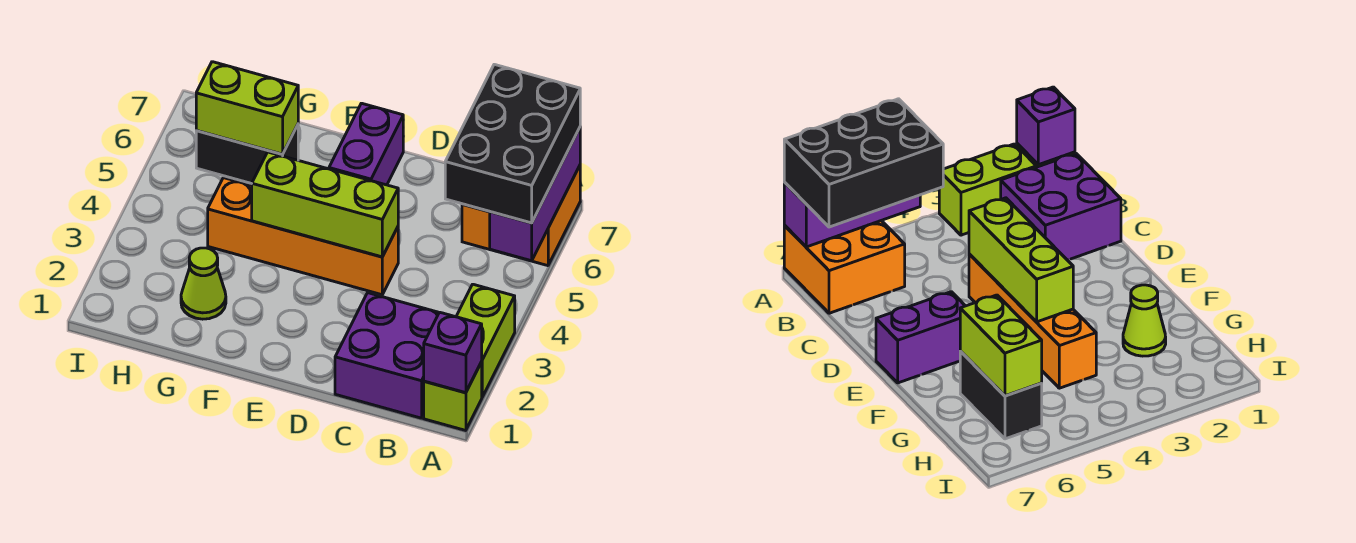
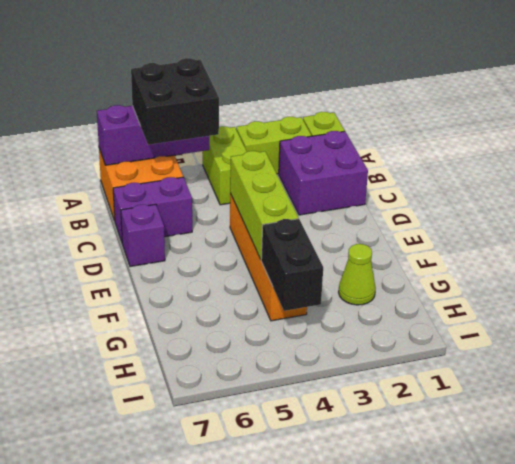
purple 1x1 brick [424,312,482,393] -> purple 1x1 brick moved to [121,204,165,267]
black 2x3 brick [445,64,580,223] -> black 2x2 brick [131,58,219,145]
purple 1x2 brick [329,103,403,185] -> purple 1x2 brick moved to [113,177,192,242]
black 1x2 brick [196,125,298,184] -> black 1x2 brick moved to [261,219,323,311]
lime 1x2 brick [196,62,298,154] -> lime 1x2 brick moved to [203,126,247,205]

